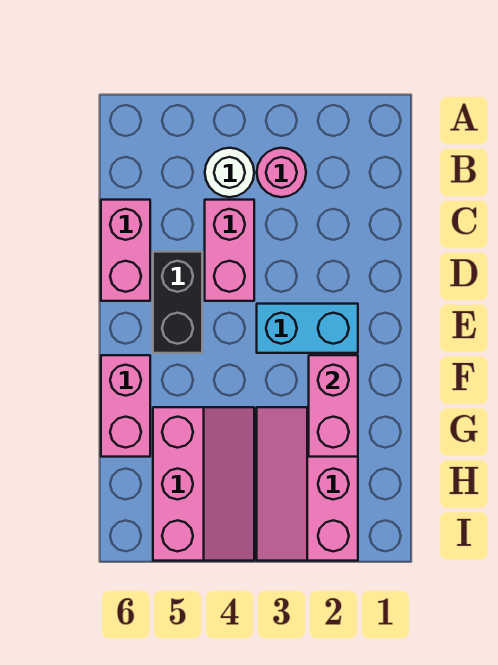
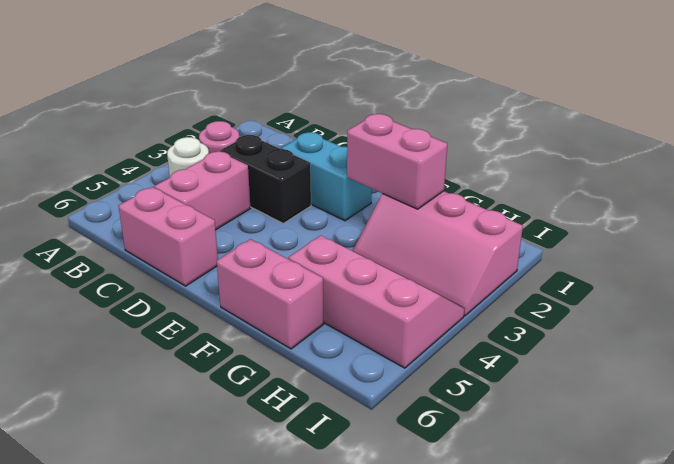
pink 1x2 brick [205,200,254,301] -> pink 1x2 brick turned to [154,151,251,230]
black 1x2 brick [153,252,202,353] -> black 1x2 brick moved to [220,135,311,223]
cyan 1x2 brick [257,304,358,353] -> cyan 1x2 brick turned to [281,132,372,221]

